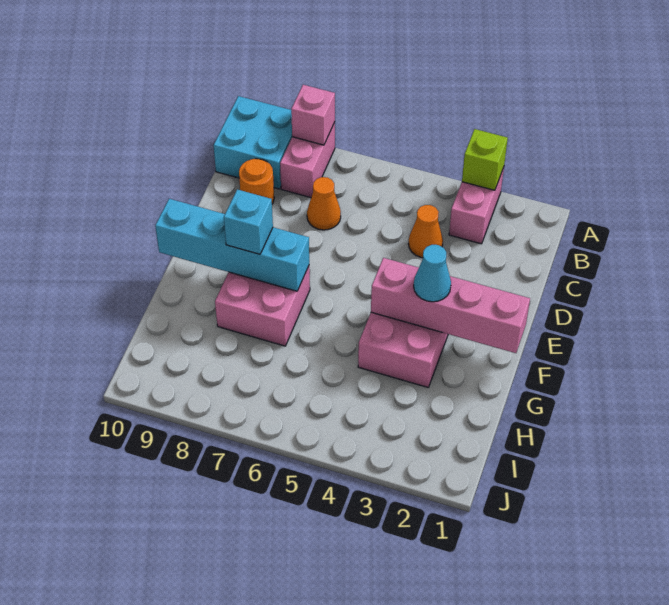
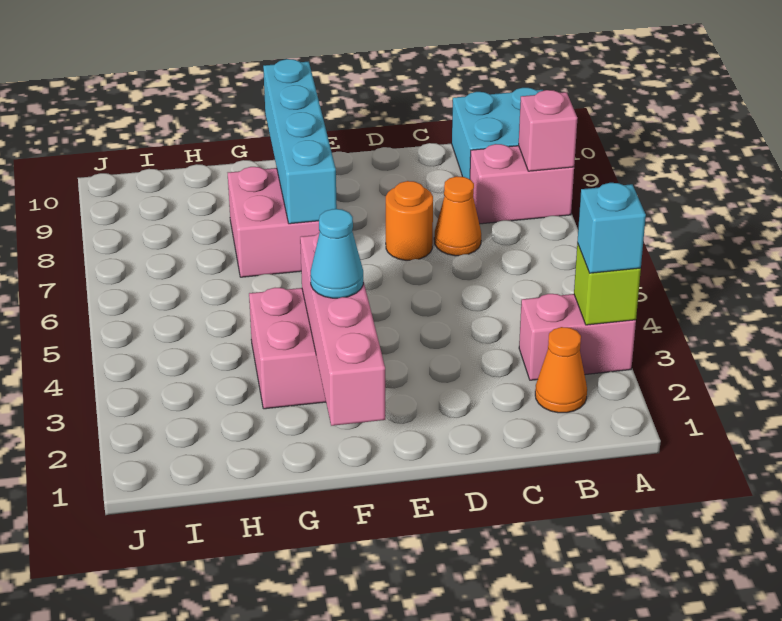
orange 1x1 cone [408,205,443,258] -> orange 1x1 cone moved to [535,327,587,413]
orange 1x1 round brick [239,159,274,204] -> orange 1x1 round brick moved to [386,181,433,260]
cyan 1x1 brick [224,189,273,254] -> cyan 1x1 brick moved to [577,183,646,273]

